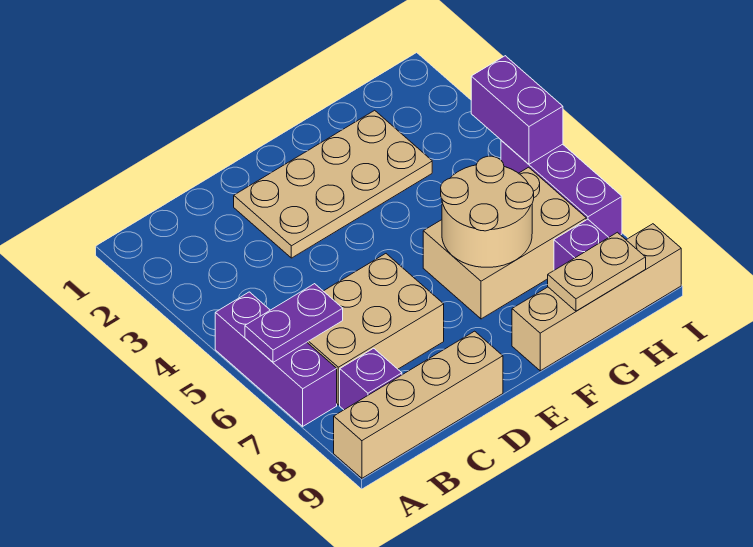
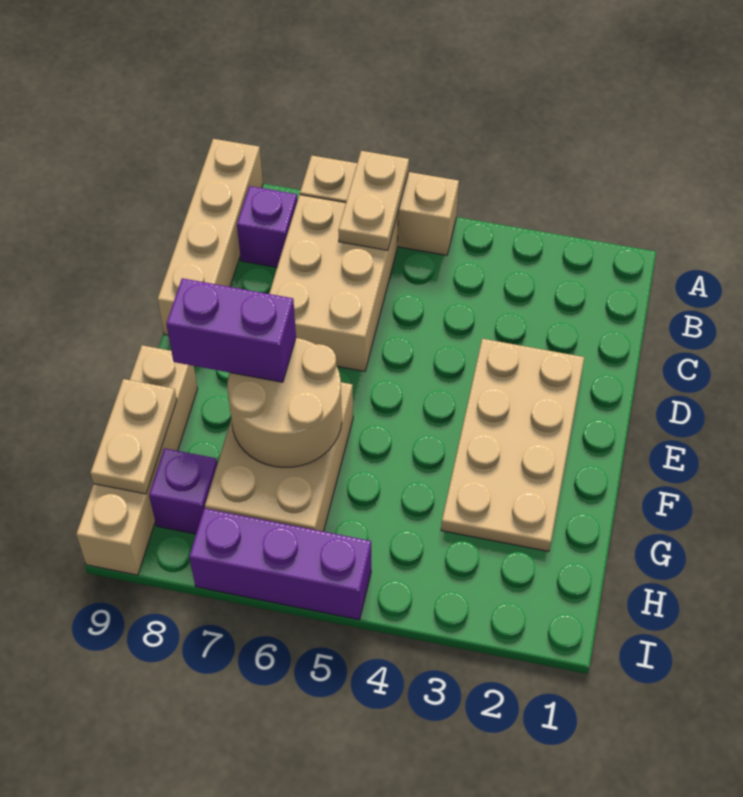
purple 1x3 brick [215,292,337,426] -> tan 1x3 brick [300,156,459,255]
purple 1x2 plate [245,284,343,362] -> tan 1x2 plate [338,151,409,250]
purple 1x2 brick [471,56,563,164] -> purple 1x2 brick moved to [167,278,296,382]

